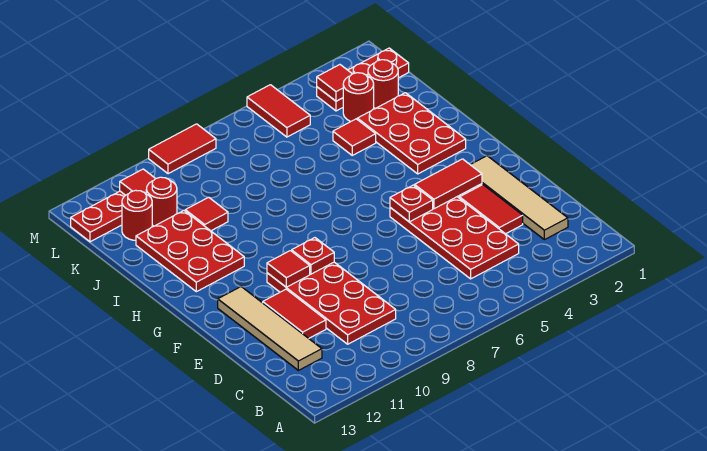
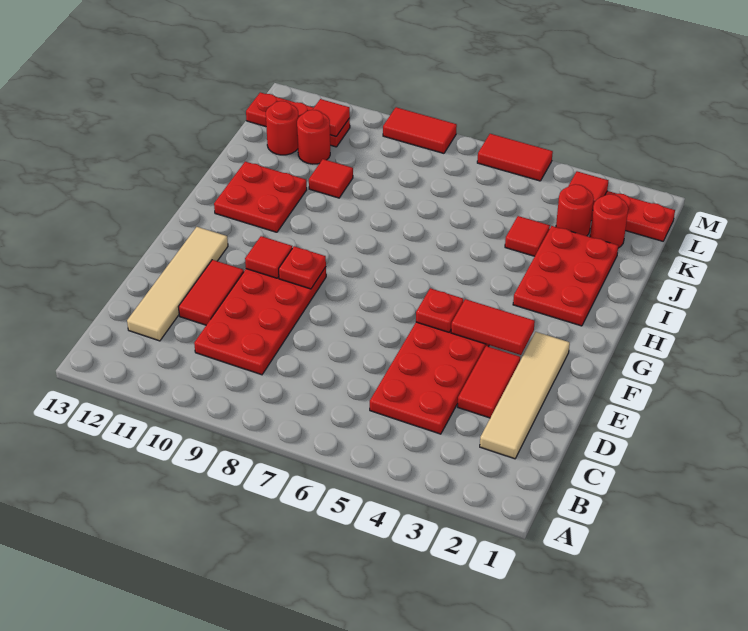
red 2x3 plate [136,211,244,292] -> red 2x2 plate [214,162,307,232]
red 1x2 tile [247,85,310,137] -> red 1x2 tile turned to [477,134,553,181]

